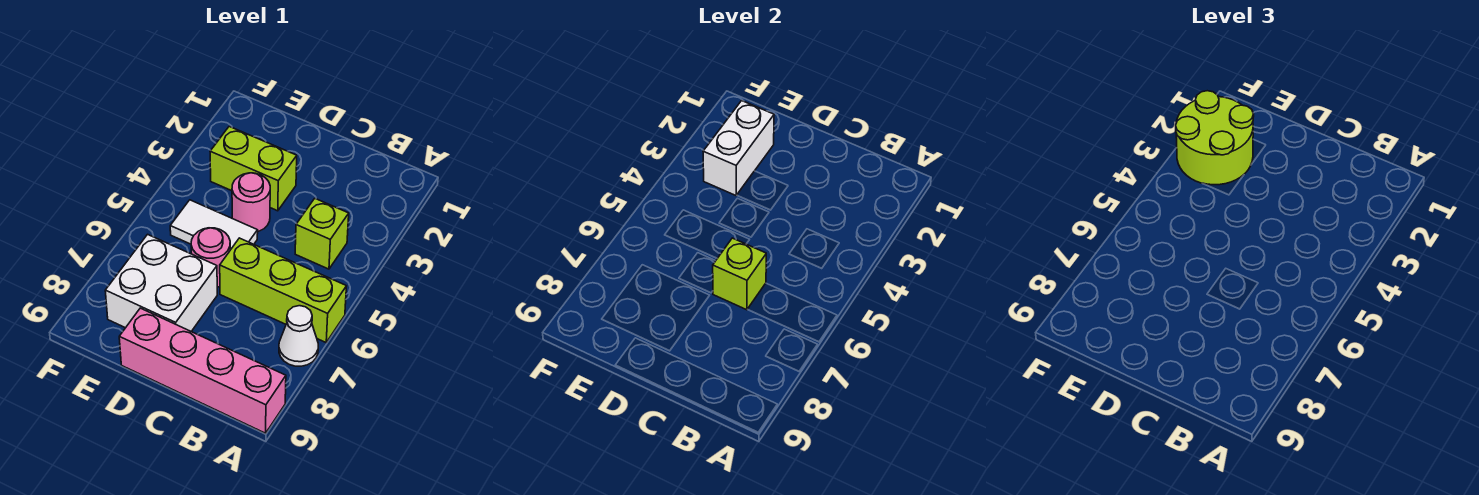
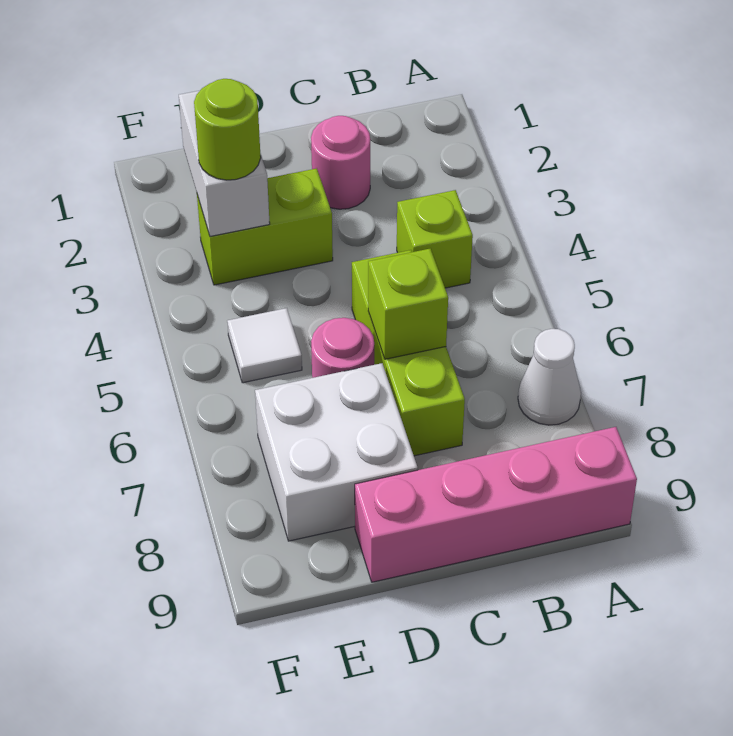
lime 1x3 brick [220,238,346,342] -> lime 1x3 brick turned to [352,250,465,456]
pink 1x1 round brick [232,173,270,231] -> pink 1x1 round brick moved to [311,116,370,209]
white 1x2 tile [170,200,258,250] -> white 1x1 tile [227,308,302,383]
lime 2x2 round brick [1176,91,1254,185] -> lime 1x1 round brick [194,79,261,180]

